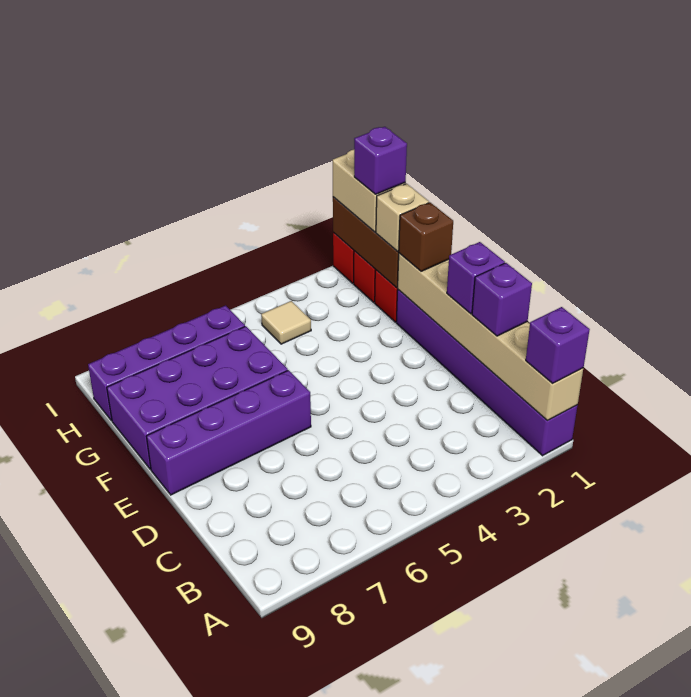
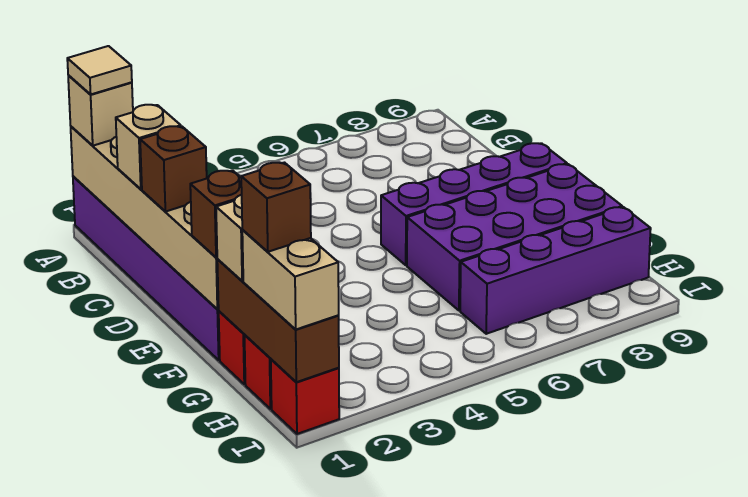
purple 1x1 brick [526,307,590,384] -> tan 1x1 brick [68,75,133,146]
purple 1x1 brick [472,263,532,336] -> tan 1x1 brick [116,105,181,189]
purple 1x1 brick [447,242,505,314] -> brown 1x1 brick [140,126,207,212]
purple 1x1 brick [354,127,407,194] -> brown 1x1 brick [241,163,311,252]
tan 1x1 tile [261,301,311,344] -> tan 1x1 tile moved to [67,46,132,95]

